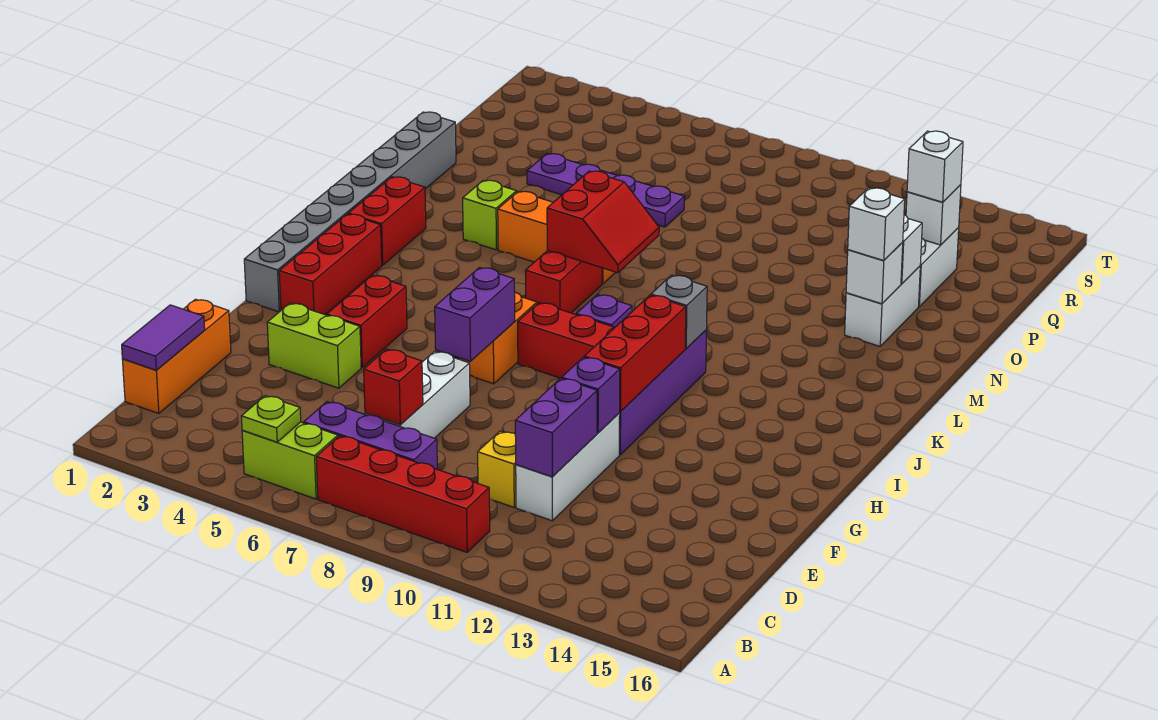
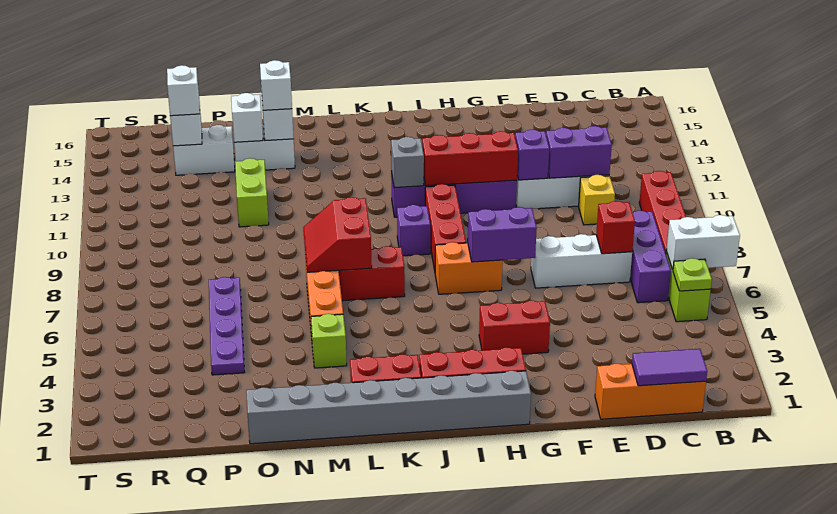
none -> white 1x2 brick [666,215,740,270]
lime 1x2 brick [267,303,361,388] -> lime 1x2 brick moved to [235,158,269,227]
red 2x2 slope [547,171,659,273] -> red 2x2 slope turned to [303,197,372,272]

